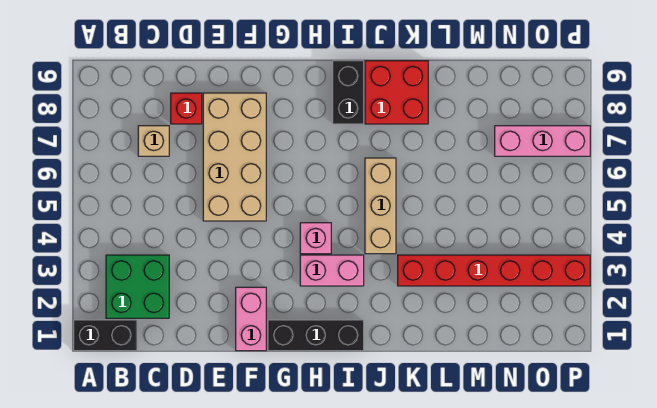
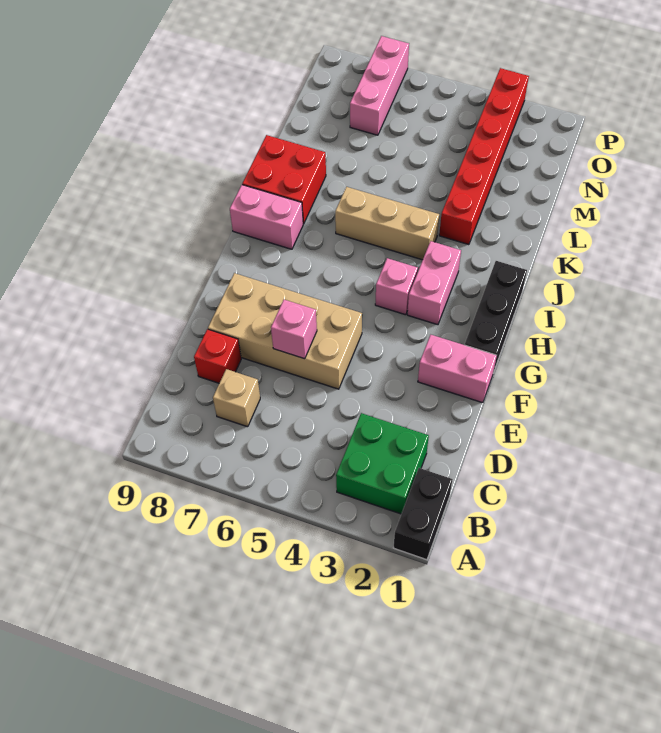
none -> pink 1x1 brick [271,300,317,359]
black 1x2 brick [333,61,364,124] -> pink 1x2 brick [230,185,303,249]

